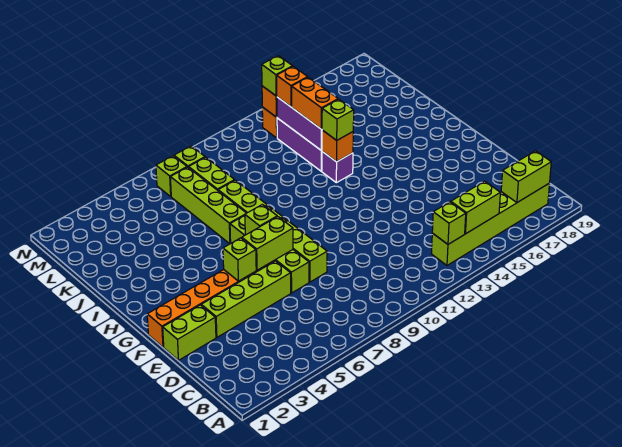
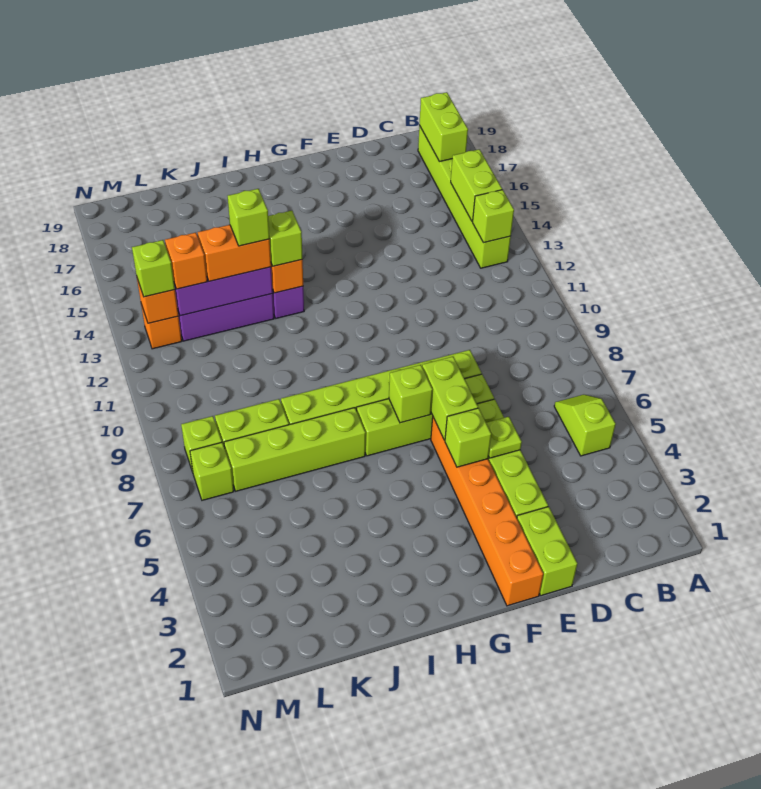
none -> lime 1x2 slope [554,395,616,456]
none -> lime 1x1 plate [486,417,522,458]
none -> lime 1x1 brick [228,189,269,246]

